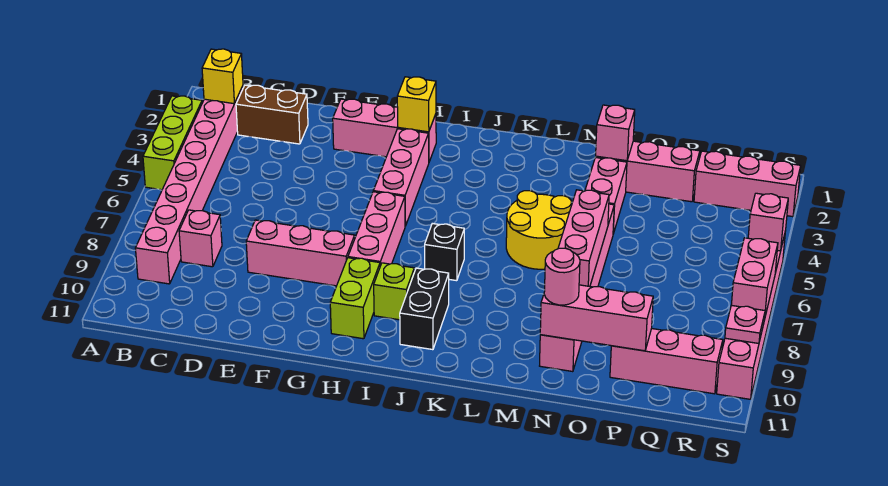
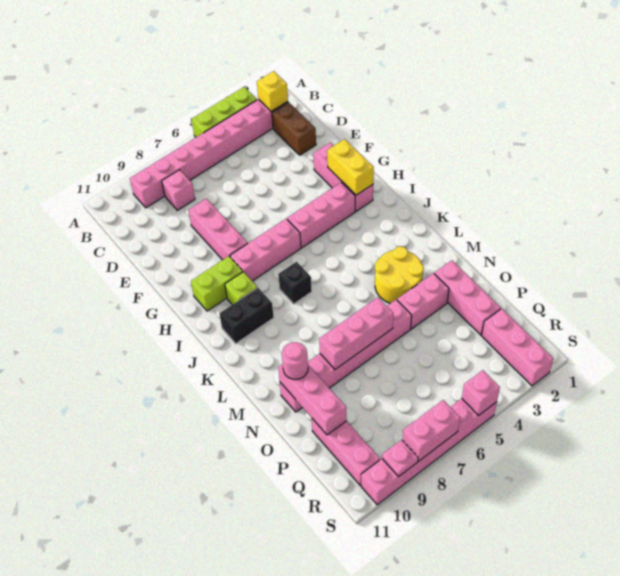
yellow 1x1 brick [397,77,436,132] -> yellow 1x2 brick [327,139,374,195]
yellow 2x2 round brick [506,191,571,269] -> yellow 2x2 round brick moved to [375,246,424,303]
pink 1x1 brick [596,105,635,161] -> none

